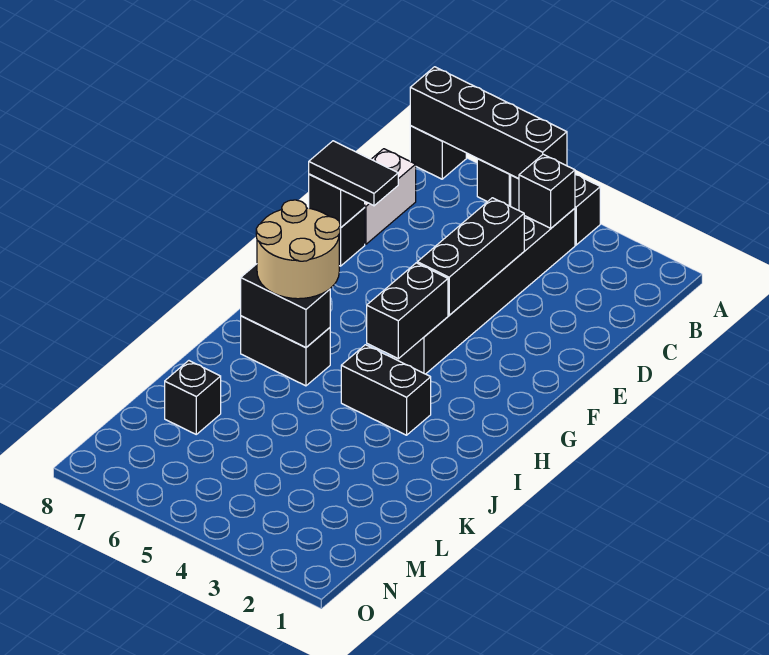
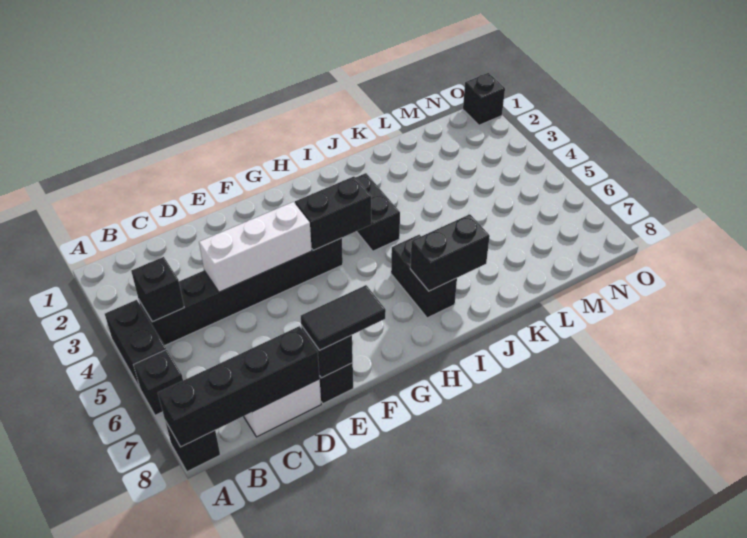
black 1x4 brick [410,67,567,178] -> black 1x4 brick turned to [158,326,320,447]
black 1x3 brick [417,198,524,315] -> white 1x3 brick [199,202,312,292]
black 1x2 tile [309,141,398,206] -> black 1x2 tile turned to [301,285,386,350]
tan 2x2 round brick [256,200,340,299] -> none
black 1x2 brick [241,264,330,348] -> black 1x2 brick turned to [410,214,490,291]
black 1x1 brick [165,361,221,434] -> black 1x1 brick moved to [463,73,505,125]

